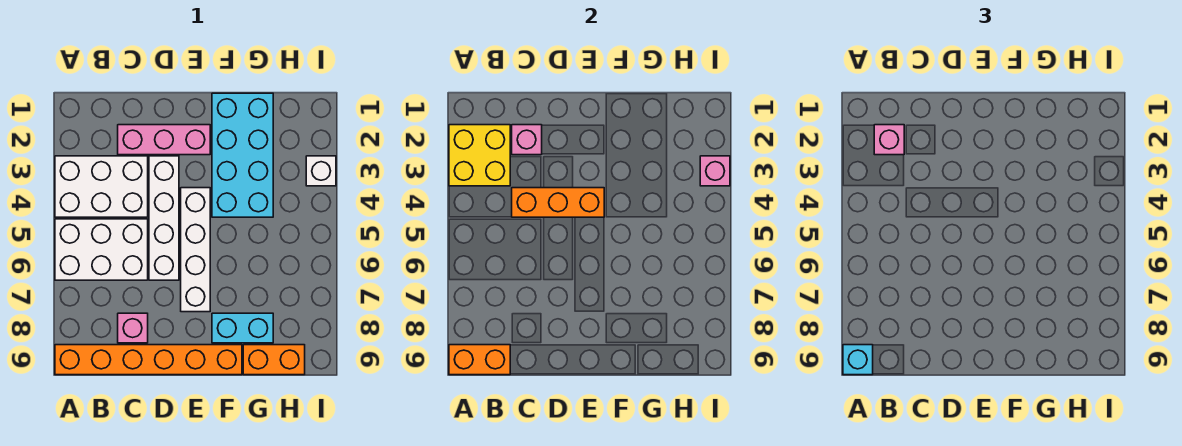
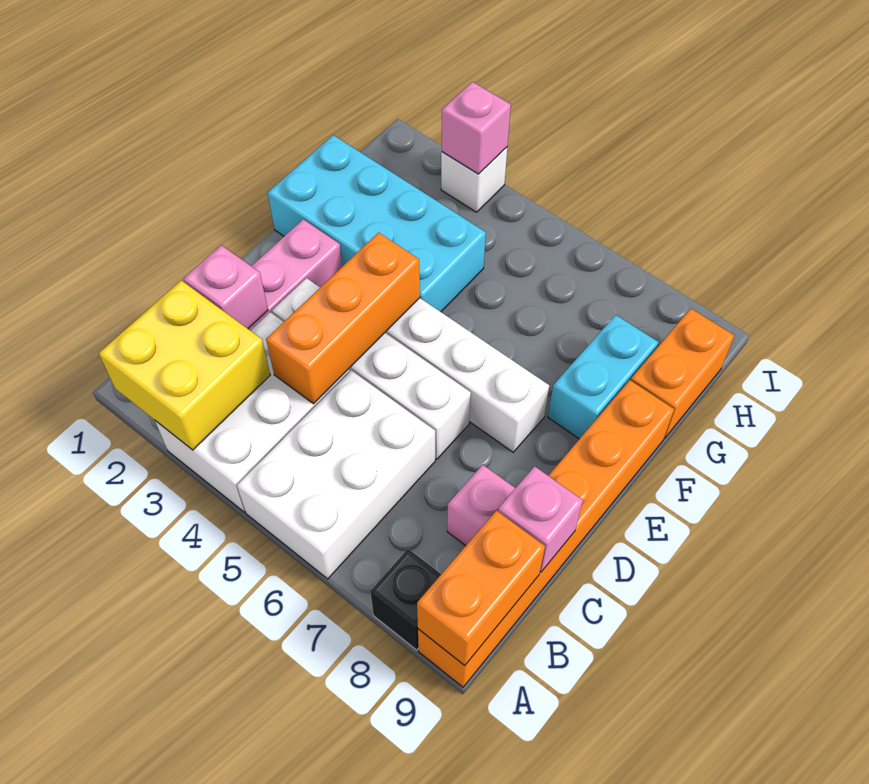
none -> black 1x1 brick [370,549,441,650]
cyan 1x1 brick [843,345,873,375] -> none
pink 1x1 brick [874,125,904,155] -> pink 1x1 brick moved to [498,466,583,572]

